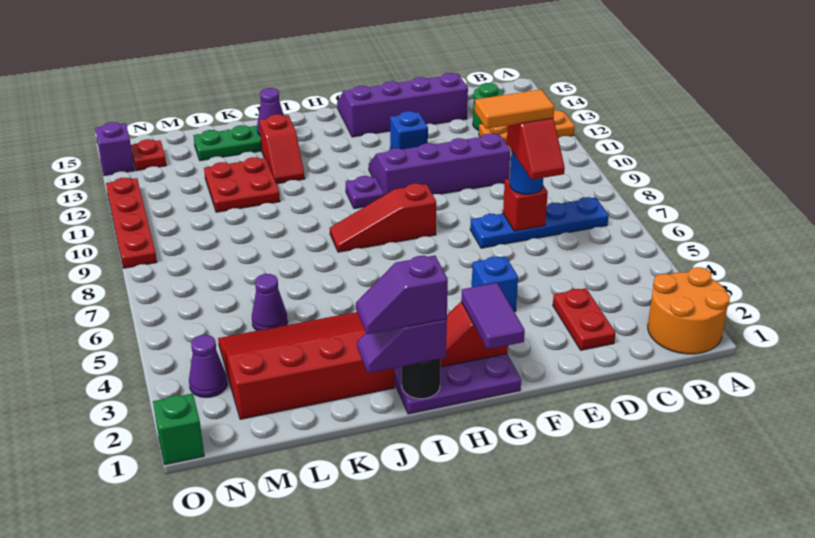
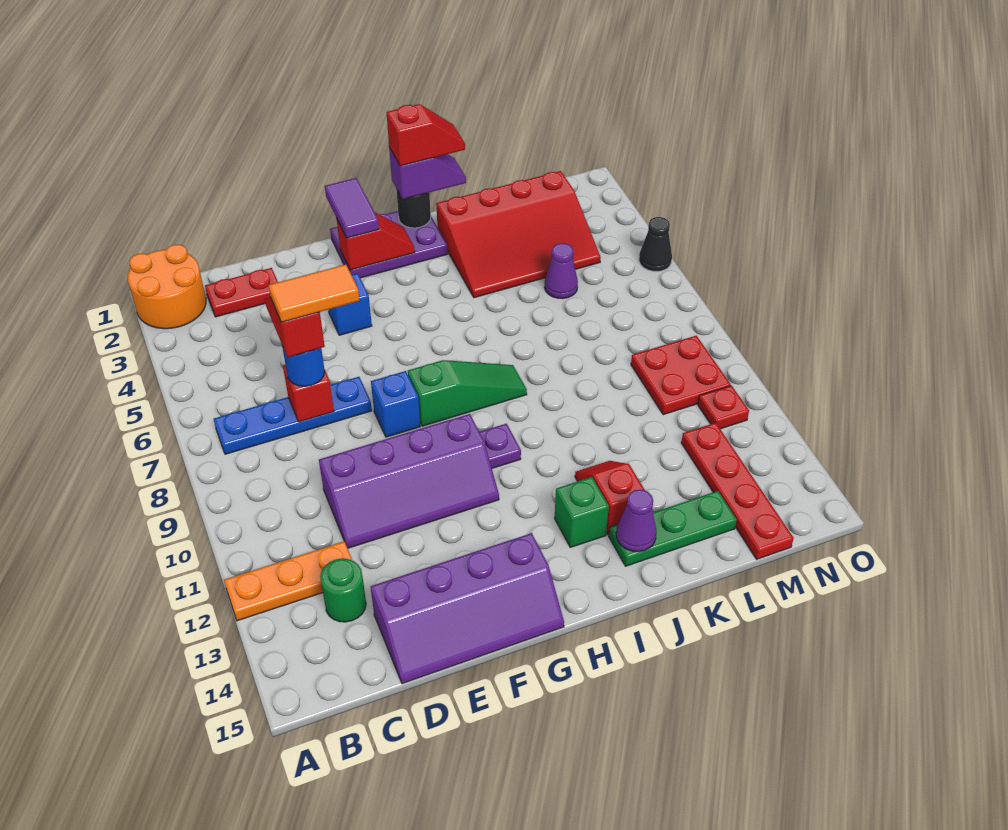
red 1x2 plate [553,288,616,350] -> red 1x2 plate turned to [205,268,278,317]
blue 1x1 brick [390,111,428,149] -> blue 1x1 brick moved to [371,371,420,437]
red 1x3 slope [330,184,436,252] -> green 1x3 slope [408,360,527,426]
purple 1x2 slope [356,256,448,334] -> red 1x2 slope [387,104,465,166]
red 2x2 plate [204,157,280,212] -> red 2x2 plate moved to [631,336,731,415]
purple 1x1 cone [189,335,227,398] -> none
red 1x1 plate [131,139,166,171] -> red 1x1 plate moved to [698,386,749,429]
green 1x1 brick [153,393,204,465] -> green 1x1 brick moved to [555,477,609,547]
none -> black 1x1 cone [639,217,672,272]
red 1x4 plate [106,178,157,268] -> red 1x4 plate moved to [681,423,794,559]
purple 1x1 brick [95,122,134,176] -> none

